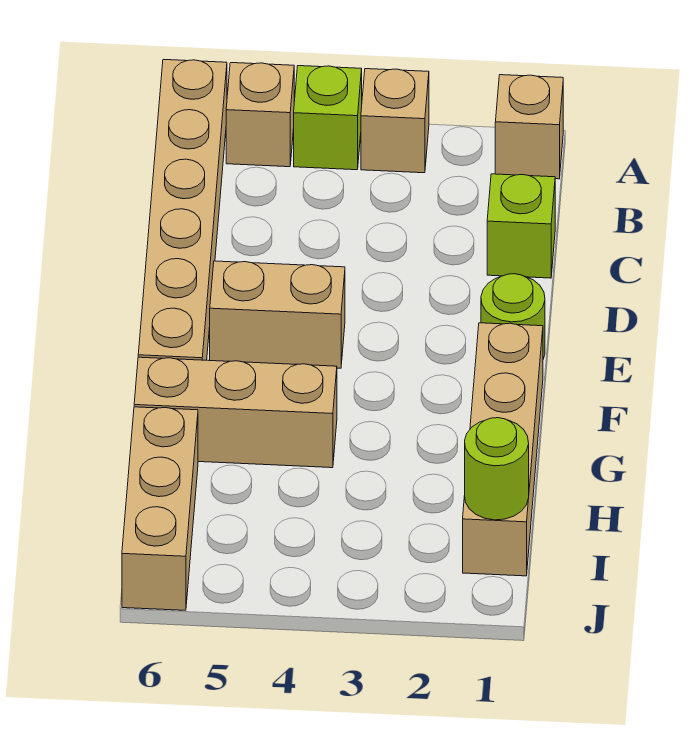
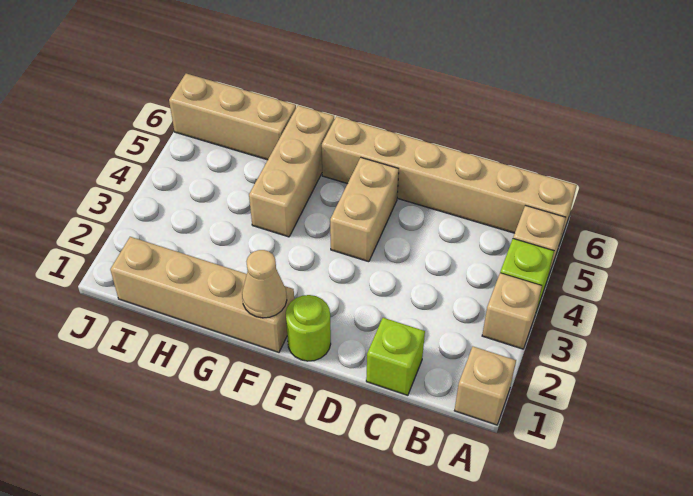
none -> tan 1x1 cone [242,250,287,318]
lime 1x1 round brick [465,418,529,520] -> none

